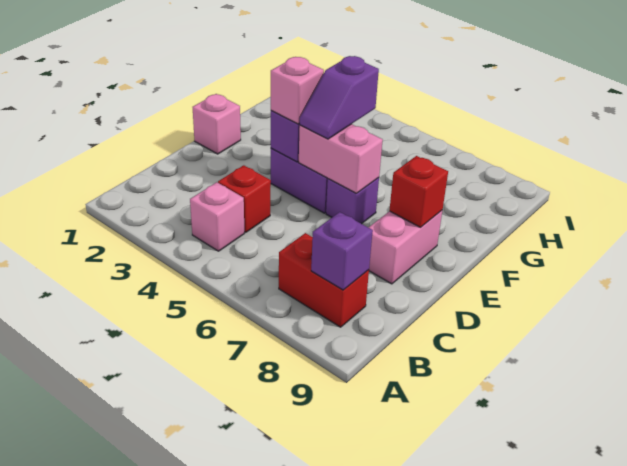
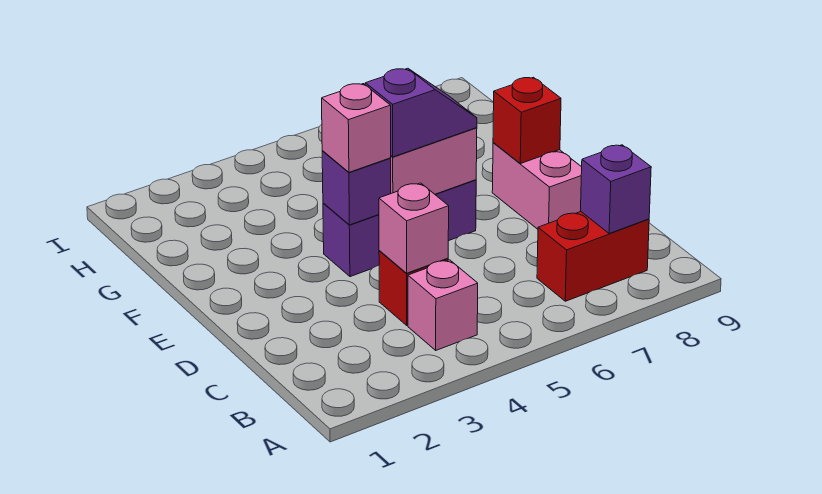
pink 1x1 brick [193,94,241,154] -> pink 1x1 brick moved to [379,183,449,273]
purple 1x2 slope [300,56,379,139] -> purple 1x2 slope turned to [365,68,477,157]

